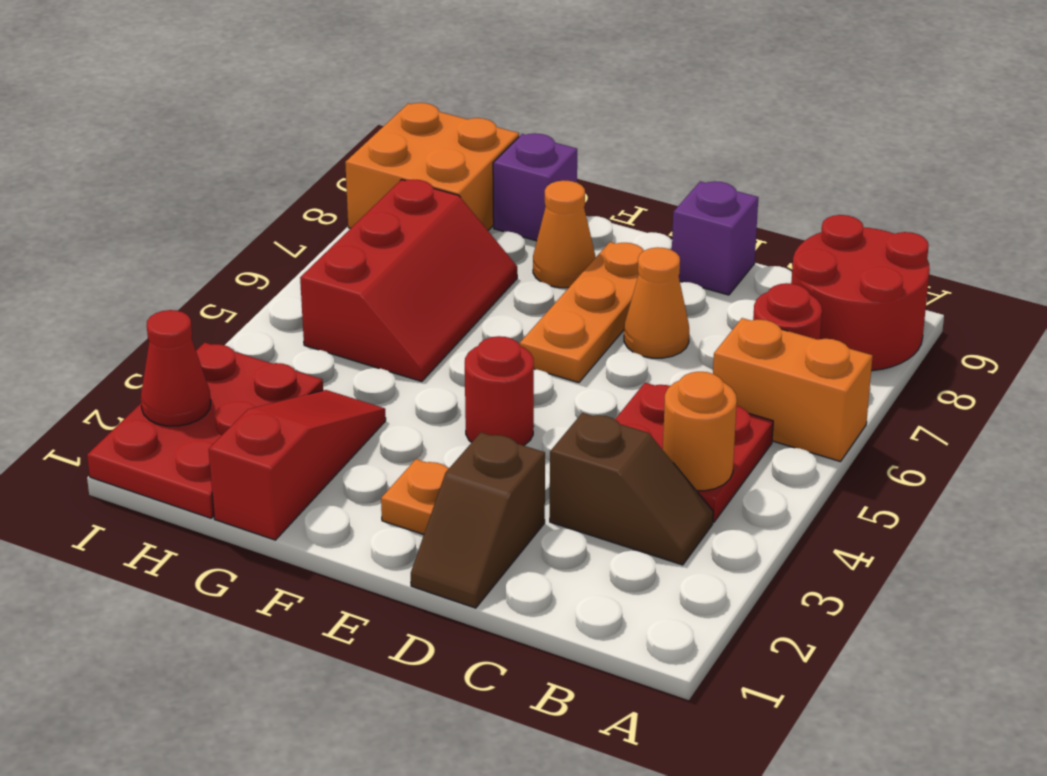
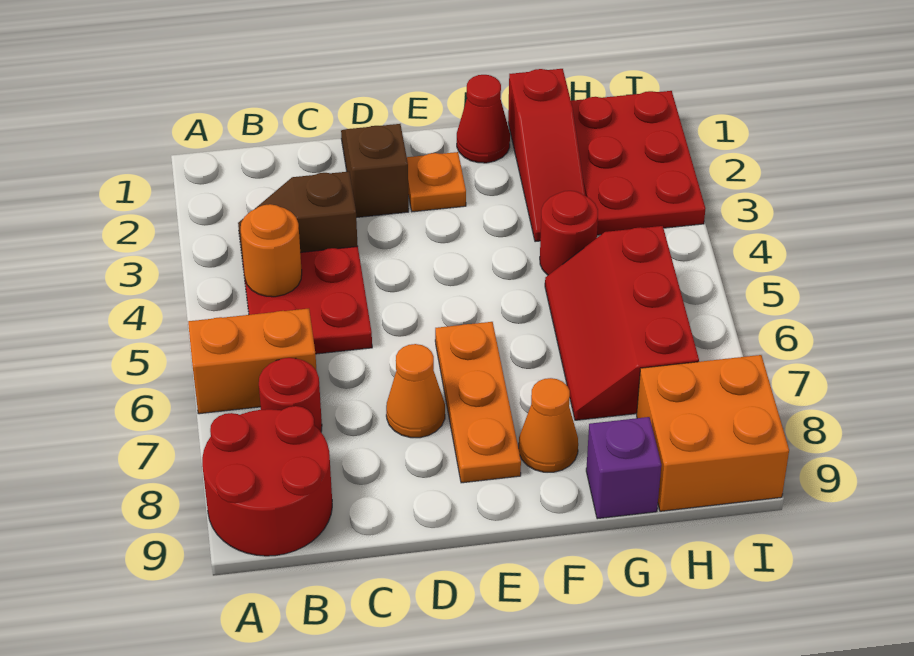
purple 1x1 brick [672,181,758,295] -> none
red 1x1 round brick [465,336,534,446] -> red 1x1 round brick moved to [540,191,598,275]
red 1x1 cone [141,310,211,426] -> red 1x1 cone moved to [457,75,510,163]

